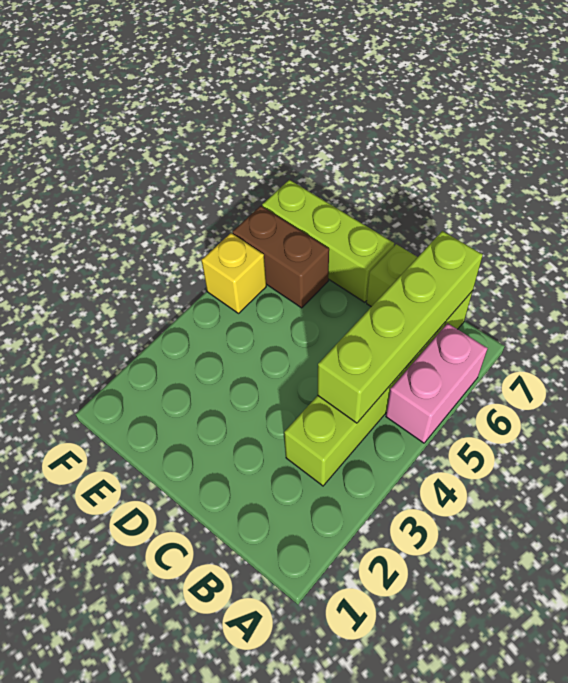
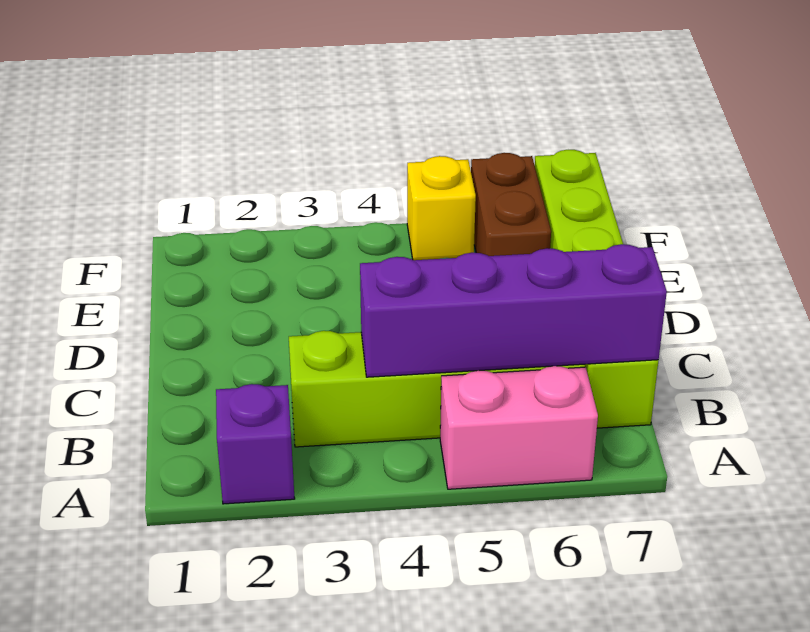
none -> purple 1x1 brick [216,384,295,504]
lime 1x4 brick [318,231,483,423] -> purple 1x4 brick [360,244,667,377]

